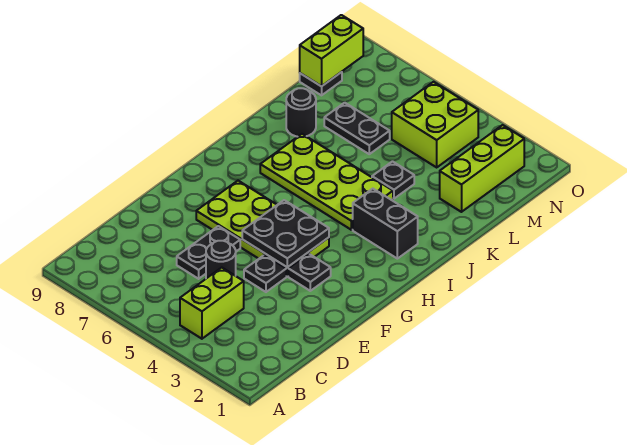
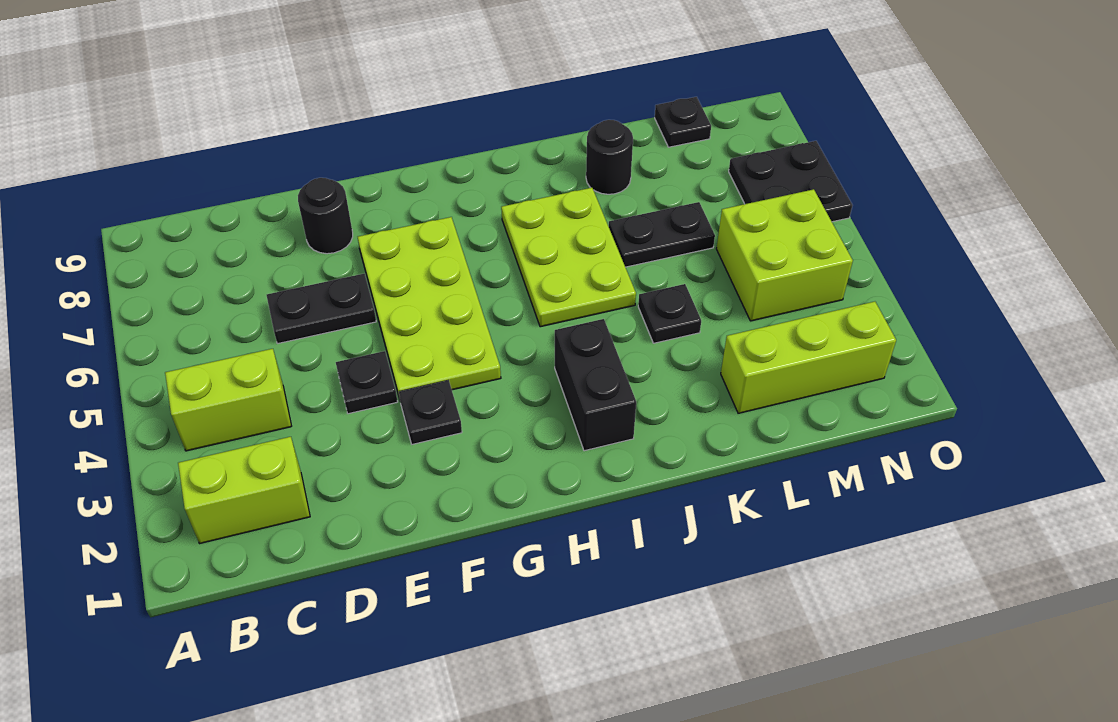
black 1x1 round brick [206,241,236,278] -> black 1x1 round brick moved to [298,178,353,254]
black 2x2 plate [242,200,329,267] -> black 2x2 plate moved to [729,141,853,222]
lime 2x4 plate [260,134,393,230] -> lime 2x3 plate [501,188,636,327]
black 1x2 plate [324,103,390,154] -> black 1x2 plate turned to [609,202,715,267]
lime 1x2 brick [300,15,363,86] -> lime 1x2 brick moved to [178,437,310,544]

